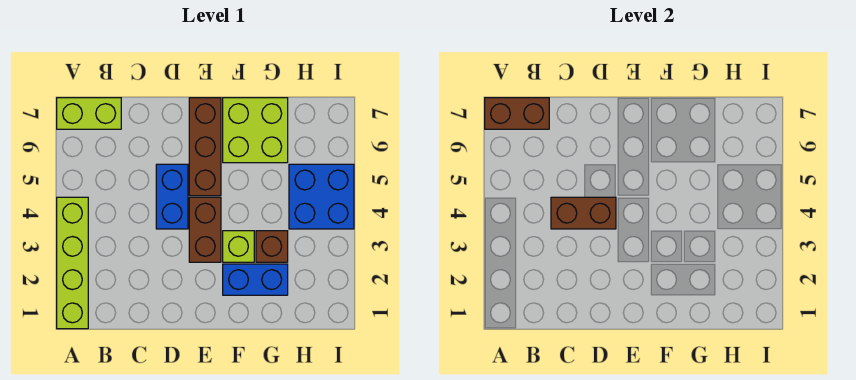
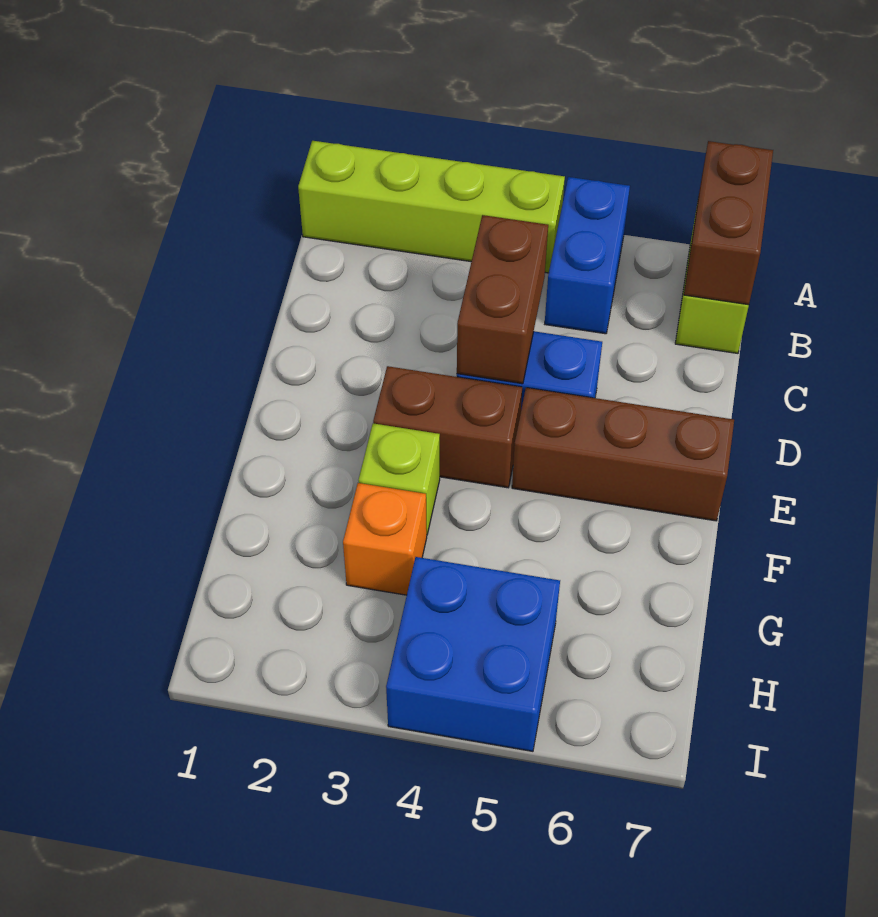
blue 1x2 brick [223,264,288,295] -> blue 1x2 brick moved to [545,177,630,334]
lime 2x2 brick [223,98,288,163] -> none
brown 1x1 brick [256,231,288,262] -> orange 1x1 brick [343,483,427,595]

